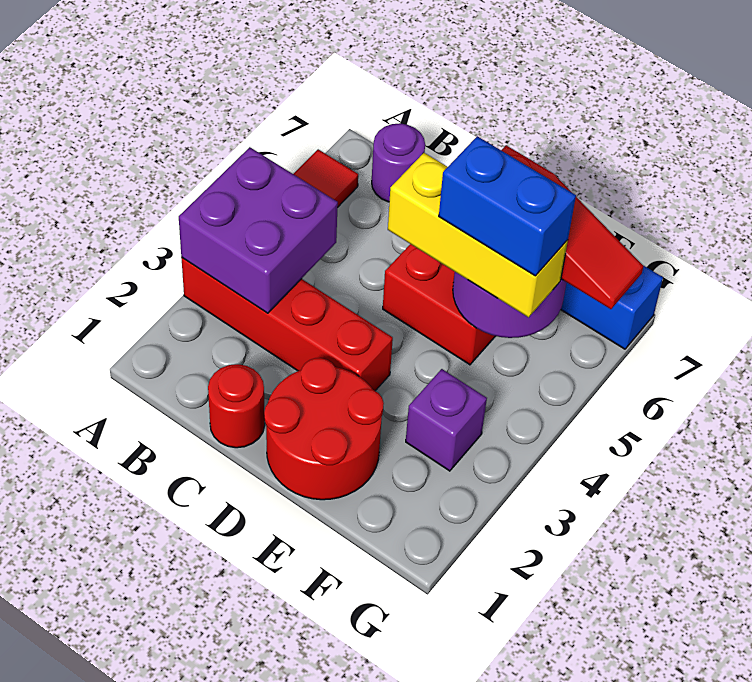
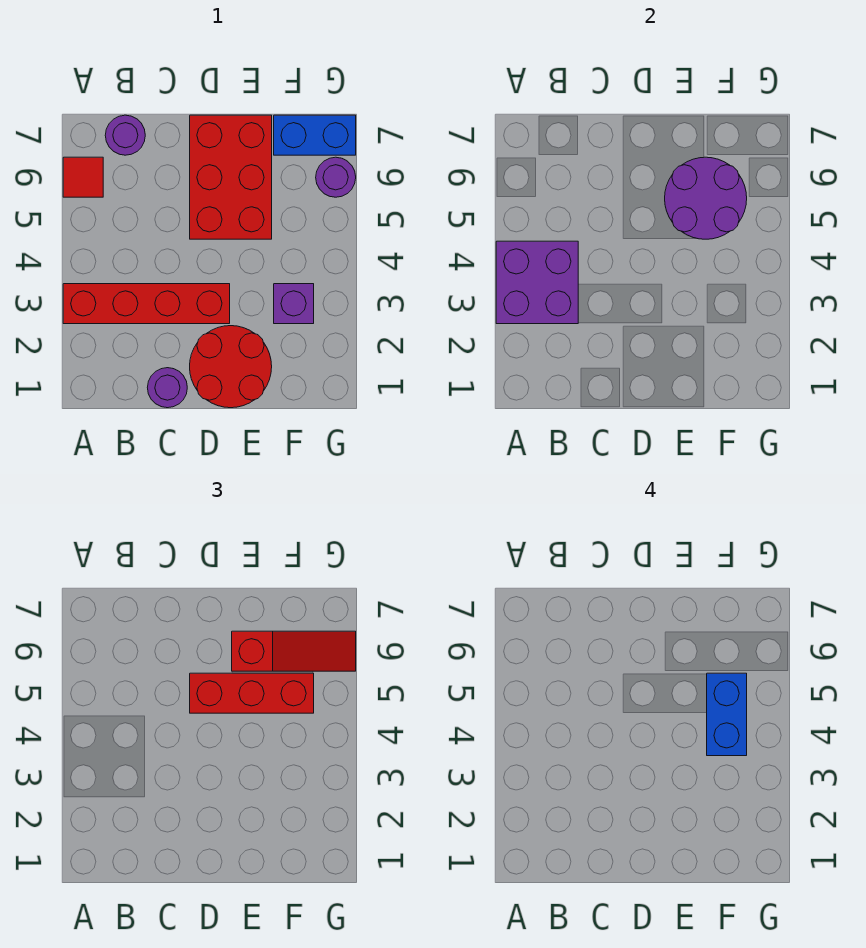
red 1x1 round brick [208,364,265,448] -> purple 1x1 round brick [147,368,187,408]
yellow 1x3 brick [388,153,568,317] -> red 1x3 brick [190,673,314,713]
blue 1x2 brick [439,136,576,276] -> blue 1x2 brick turned to [707,673,747,756]
none -> purple 1x1 round brick [316,157,356,197]

